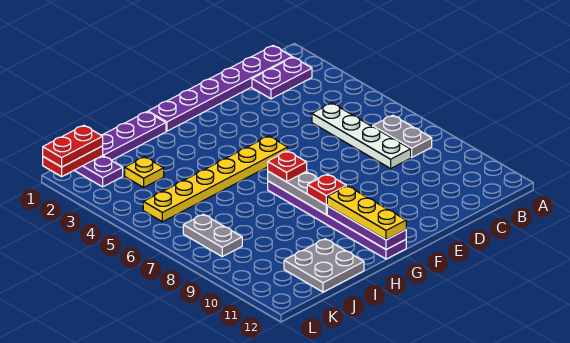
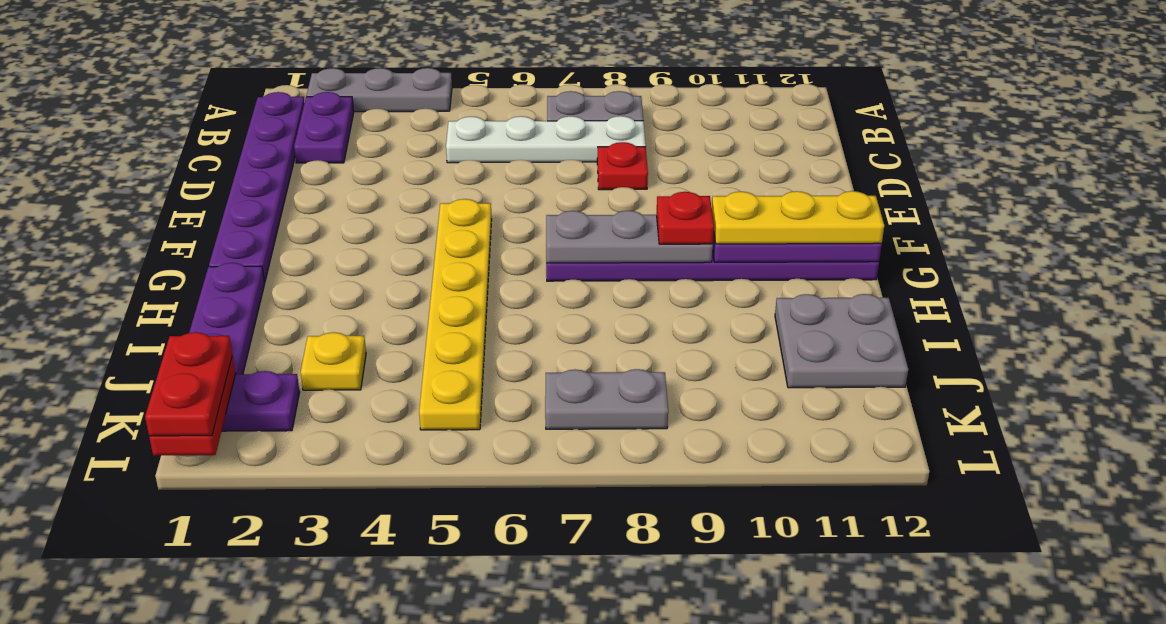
none -> grey 1x3 plate [307,68,452,112]
red 1x1 plate [268,151,307,182] -> red 1x1 plate moved to [597,142,648,190]

